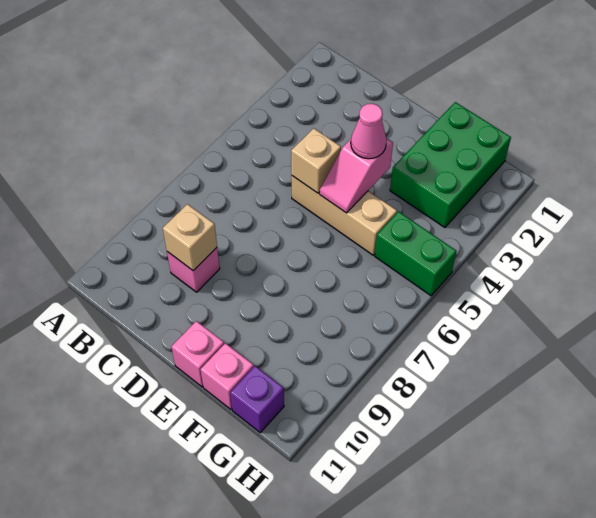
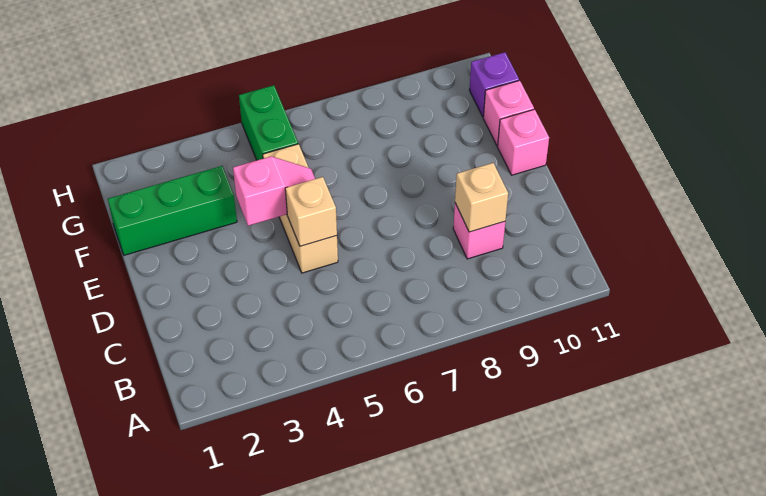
pink 1x1 cone [351,104,387,159] -> none
green 2x3 brick [390,102,511,228] -> green 1x3 brick [108,166,237,255]

